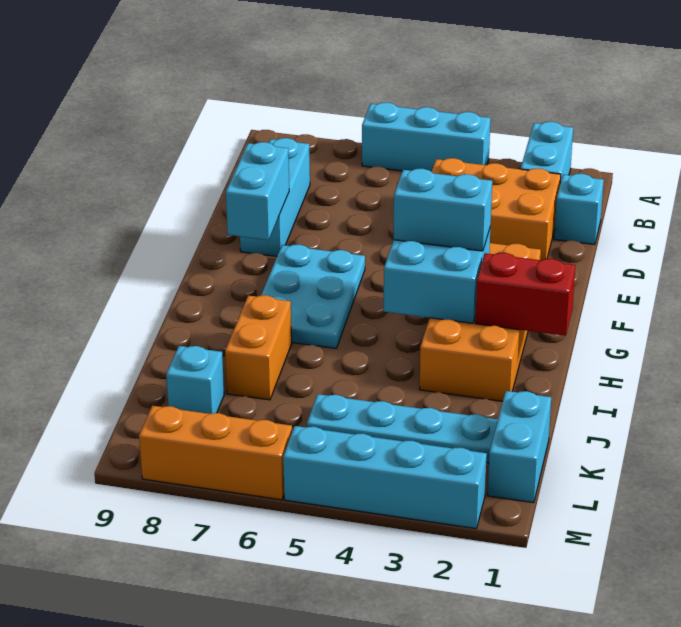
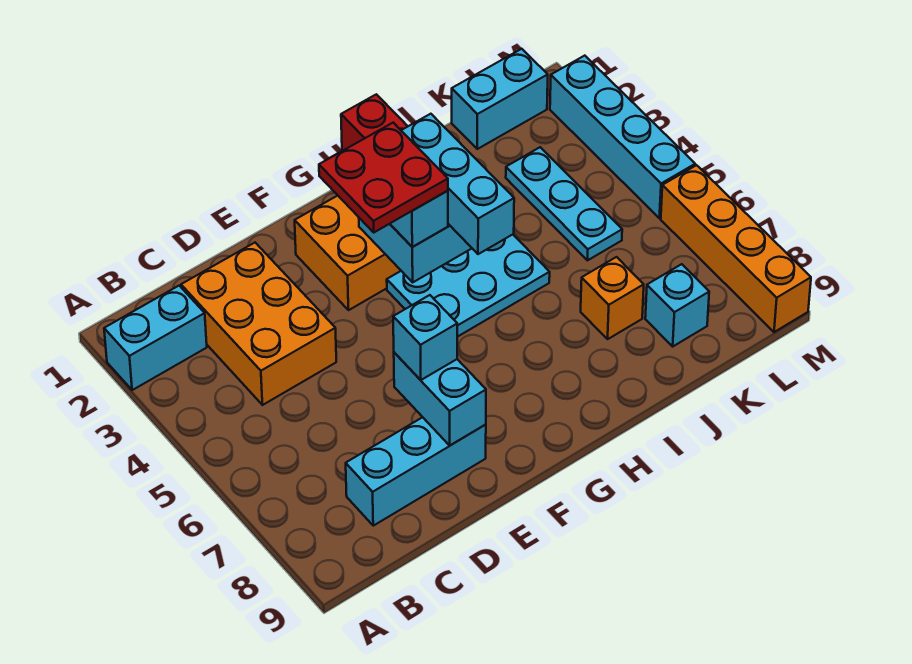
cyan 1x3 brick [362,102,491,172] -> cyan 1x3 brick moved to [401,114,514,254]
cyan 1x1 brick [554,174,604,245] -> cyan 1x1 brick moved to [393,295,457,380]
cyan 1x2 brick [226,142,289,240] -> cyan 1x2 brick turned to [394,353,486,445]
none -> red 2x2 plate [319,123,448,232]
cyan 2x3 plate [261,245,365,348] -> cyan 2x3 plate moved to [387,235,550,337]
orange 1x2 brick [225,295,292,400] -> orange 1x1 brick [581,257,644,339]
cyan 1x4 plate [307,394,498,463] -> cyan 1x3 plate [506,147,622,260]
orange 1x3 brick [139,406,292,500] -> orange 1x4 brick [661,165,811,332]

